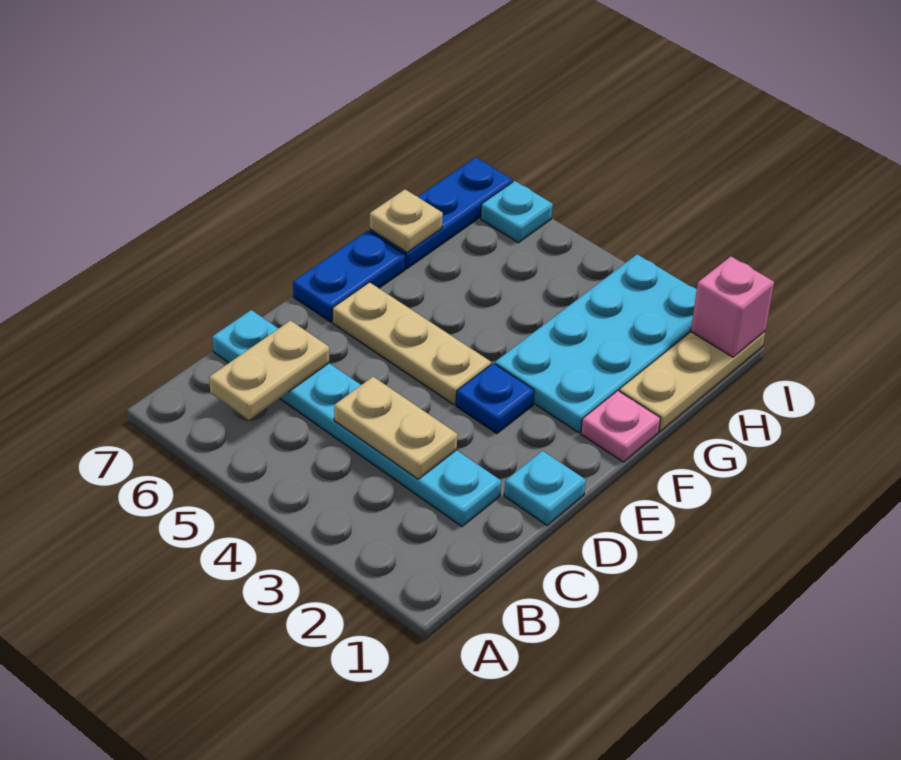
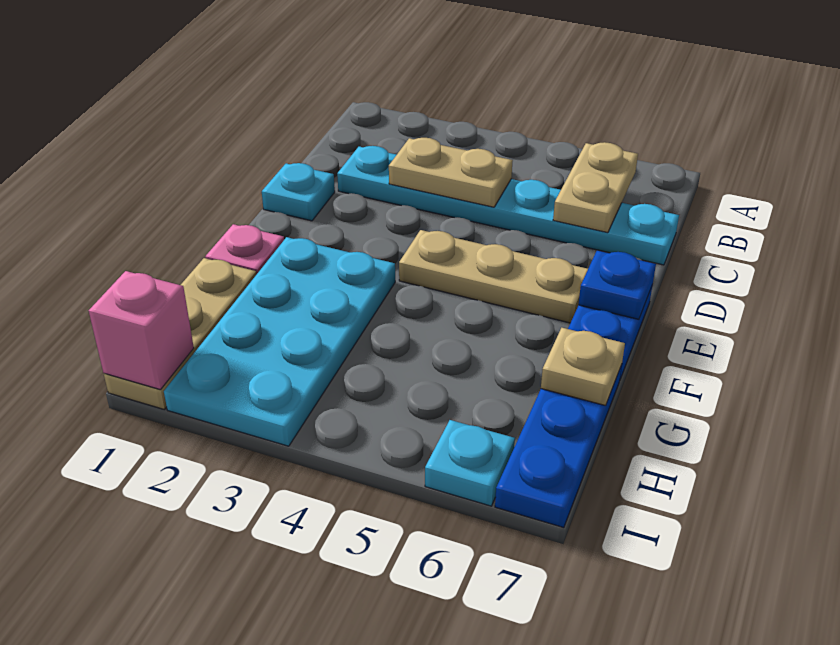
blue 1x1 plate [456,363,534,434] -> blue 1x1 plate moved to [579,250,656,319]

